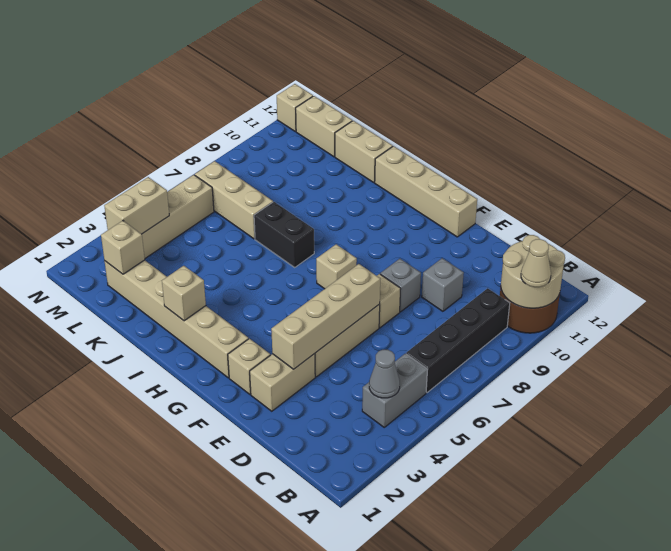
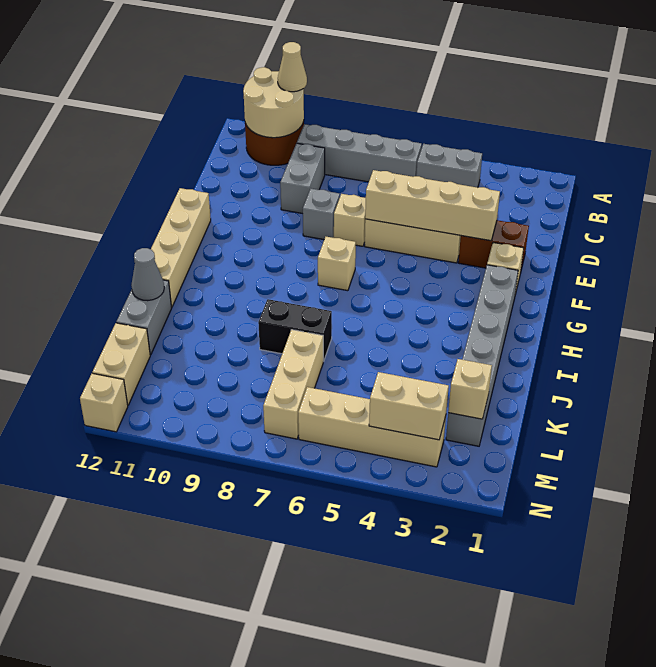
grey 1x1 cone [369,350,400,398] -> grey 1x1 cone moved to [131,248,164,301]
black 1x4 brick [406,288,510,393] -> grey 1x4 brick [297,124,422,182]
grey 1x1 brick [422,258,464,311] -> grey 1x2 brick [280,143,325,214]
tan 1x2 brick [250,354,315,411] -> brown 1x2 brick [458,220,529,269]
tan 1x6 brick [105,260,248,378] -> grey 1x6 brick [446,265,518,446]
tan 1x1 brick [162,266,206,321] -> none
black 1x2 brick [254,202,314,267] -> black 1x2 brick turned to [258,299,332,361]
tan 1x2 brick [335,121,393,182] -> grey 1x2 brick [116,280,172,355]

